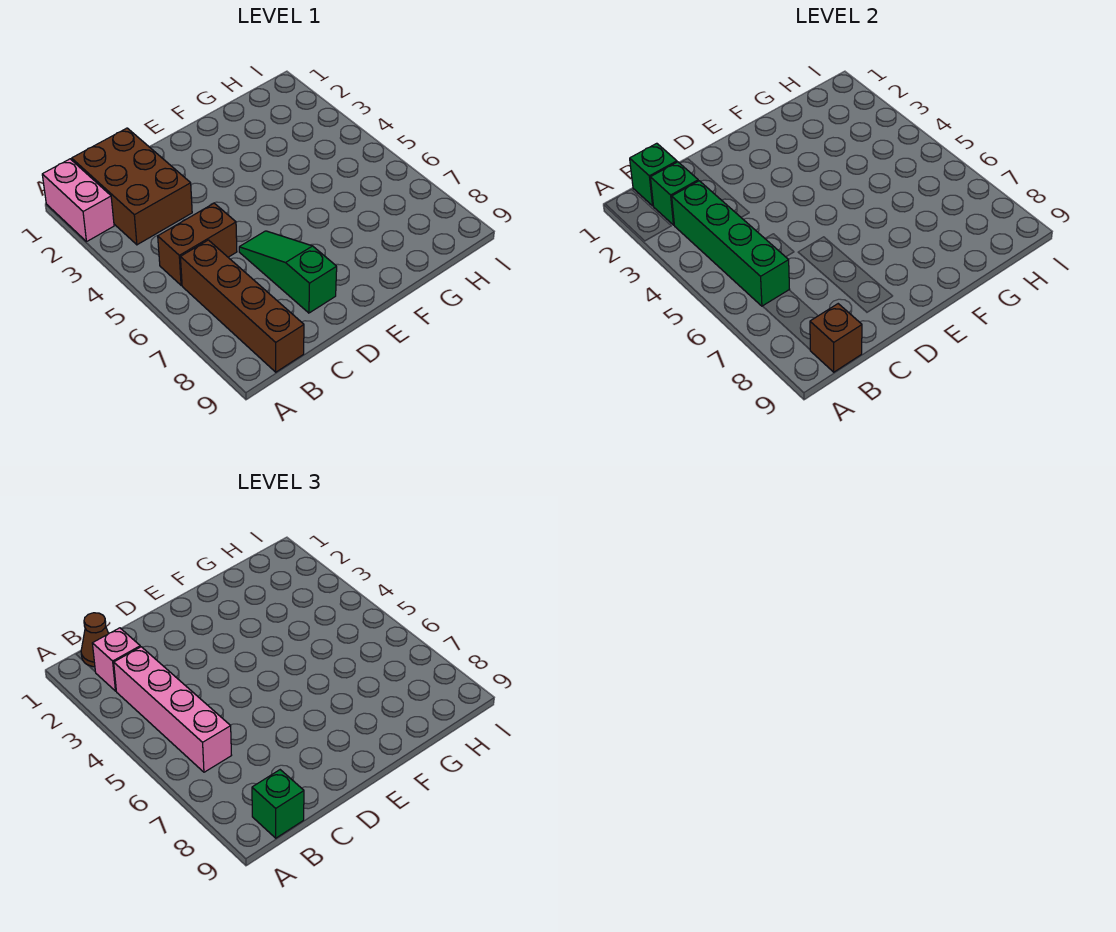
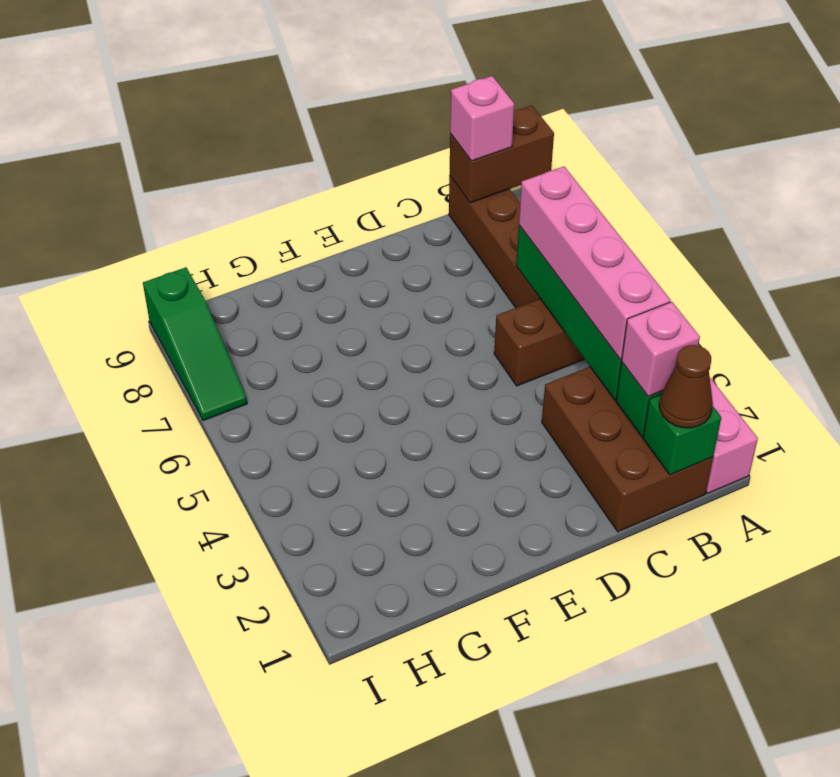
brown 1x1 brick [810,304,862,372] -> brown 1x2 brick [450,106,554,203]
green 1x1 brick [252,770,304,838] -> pink 1x1 brick [450,76,514,161]
green 1x3 slope [239,231,337,313] -> green 1x3 slope moved to [143,267,247,421]

